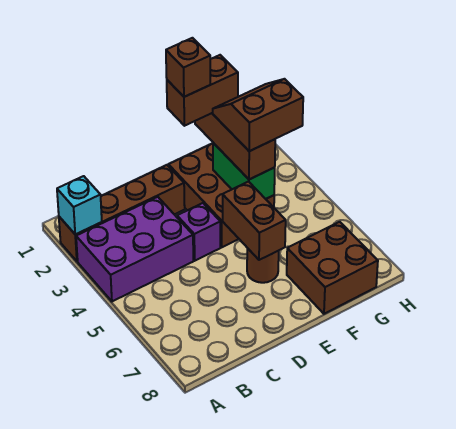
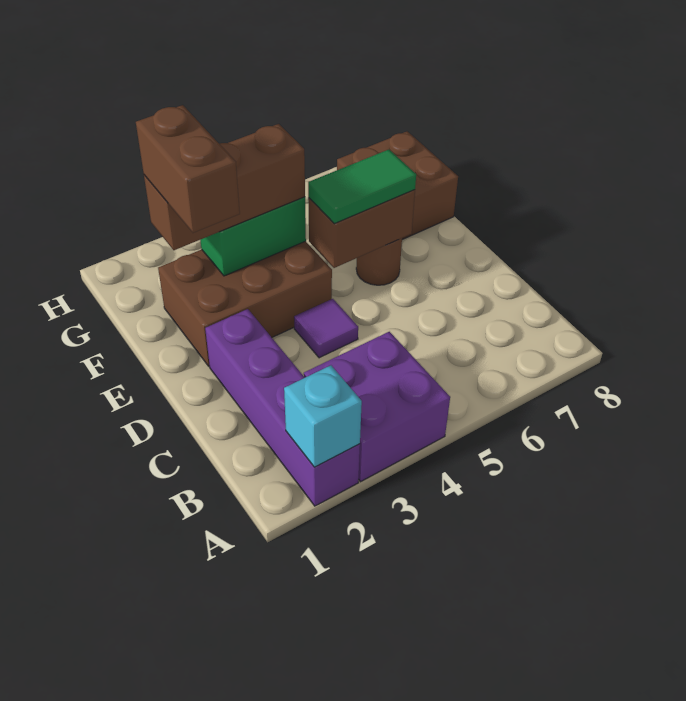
brown 1x4 brick [59,165,185,261] -> purple 1x4 brick [205,309,360,506]
purple 2x3 brick [76,197,193,301] -> purple 2x2 brick [304,332,450,481]
purple 1x1 brick [177,203,220,261] -> purple 1x1 tile [294,299,358,358]
brown 1x1 brick [166,38,210,97] -> none
none -> green 1x2 tile [308,150,416,224]
brown 2x2 slope [213,79,303,151] -> none

